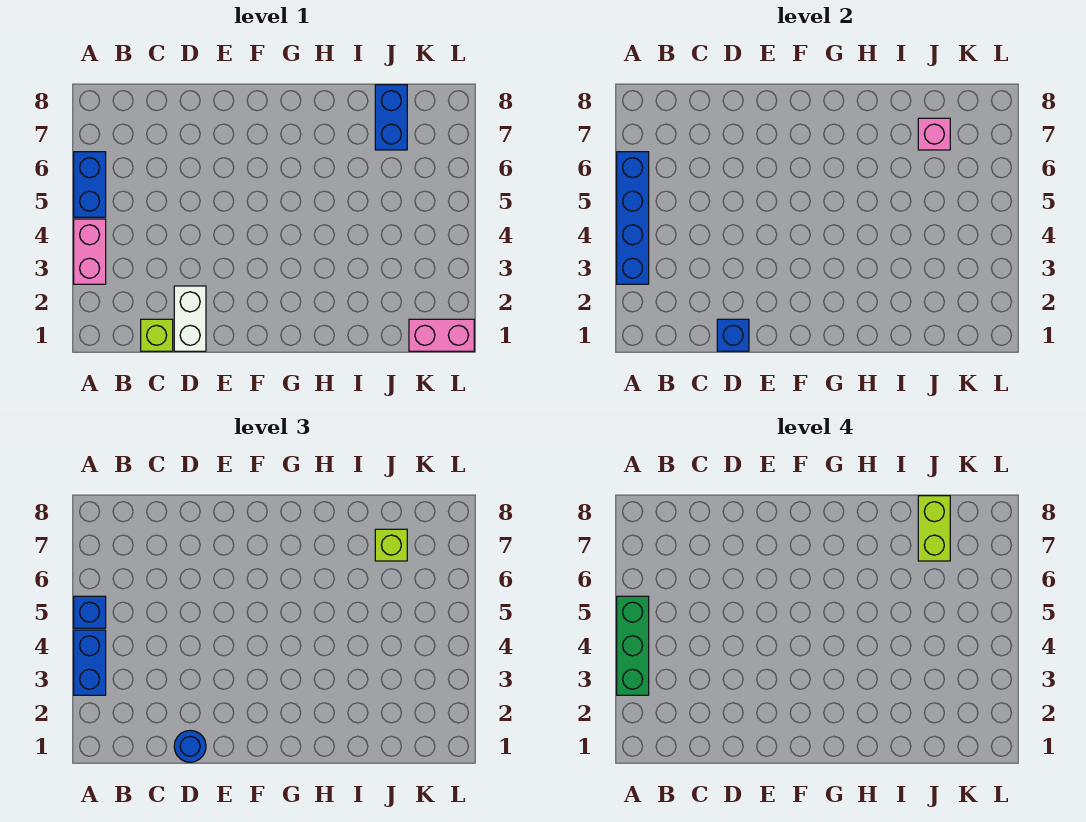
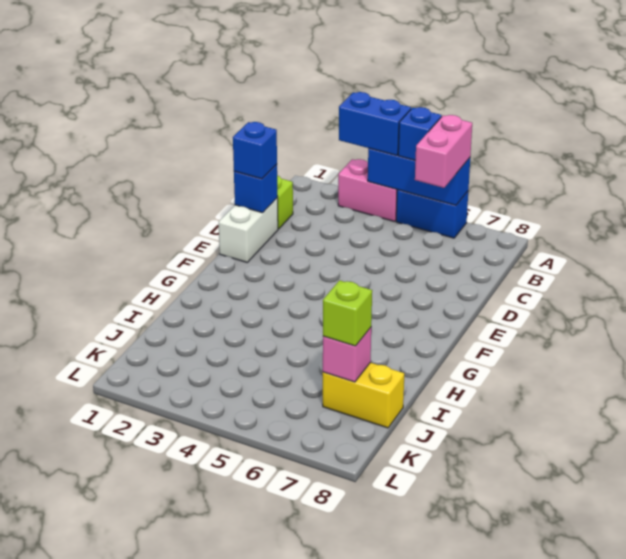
blue 1x4 brick [617,152,649,284] -> blue 1x3 brick [368,148,470,205]
green 1x3 brick [617,596,649,695] -> none
white 1x2 brick [174,286,206,351] -> white 1x2 brick turned to [219,198,278,262]
blue 1x1 round brick [174,730,206,762] -> blue 1x1 brick [233,122,277,179]
blue 1x2 brick [375,85,407,150] -> yellow 1x2 brick [323,363,404,428]
lime 1x2 brick [918,496,950,561] -> none
pink 1x2 brick [409,319,474,351] -> pink 1x2 brick moved to [415,115,472,188]

